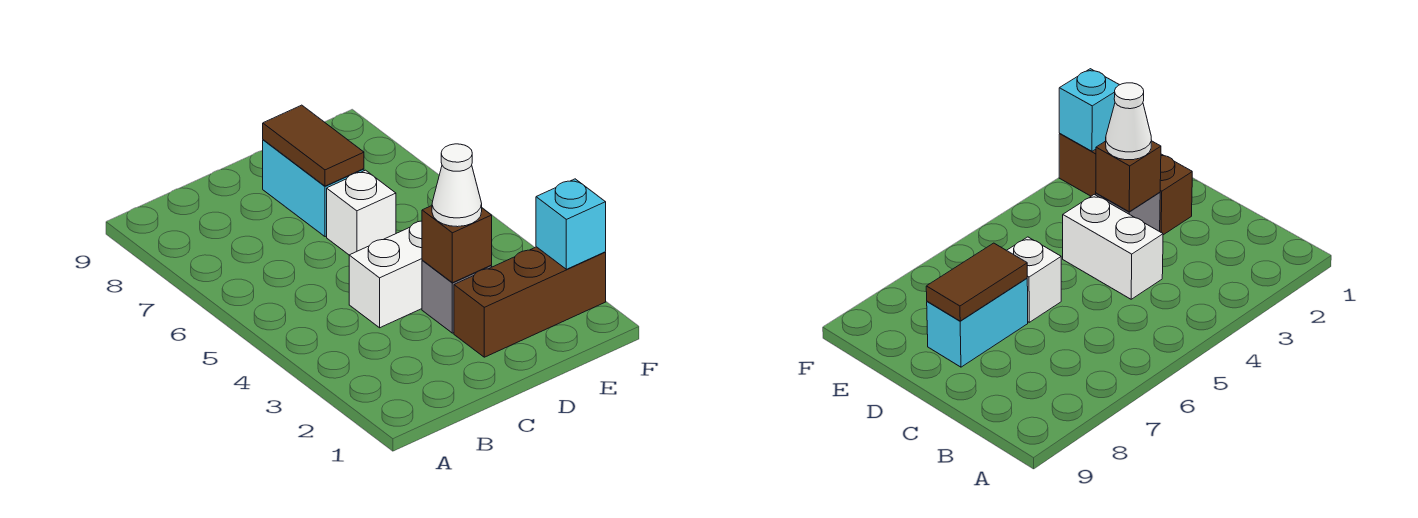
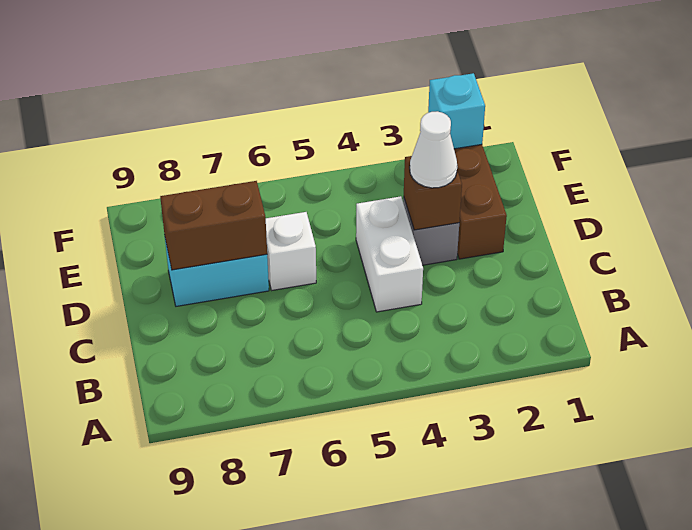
brown 1x2 tile [263,105,364,186] -> brown 1x2 brick [160,181,267,270]

